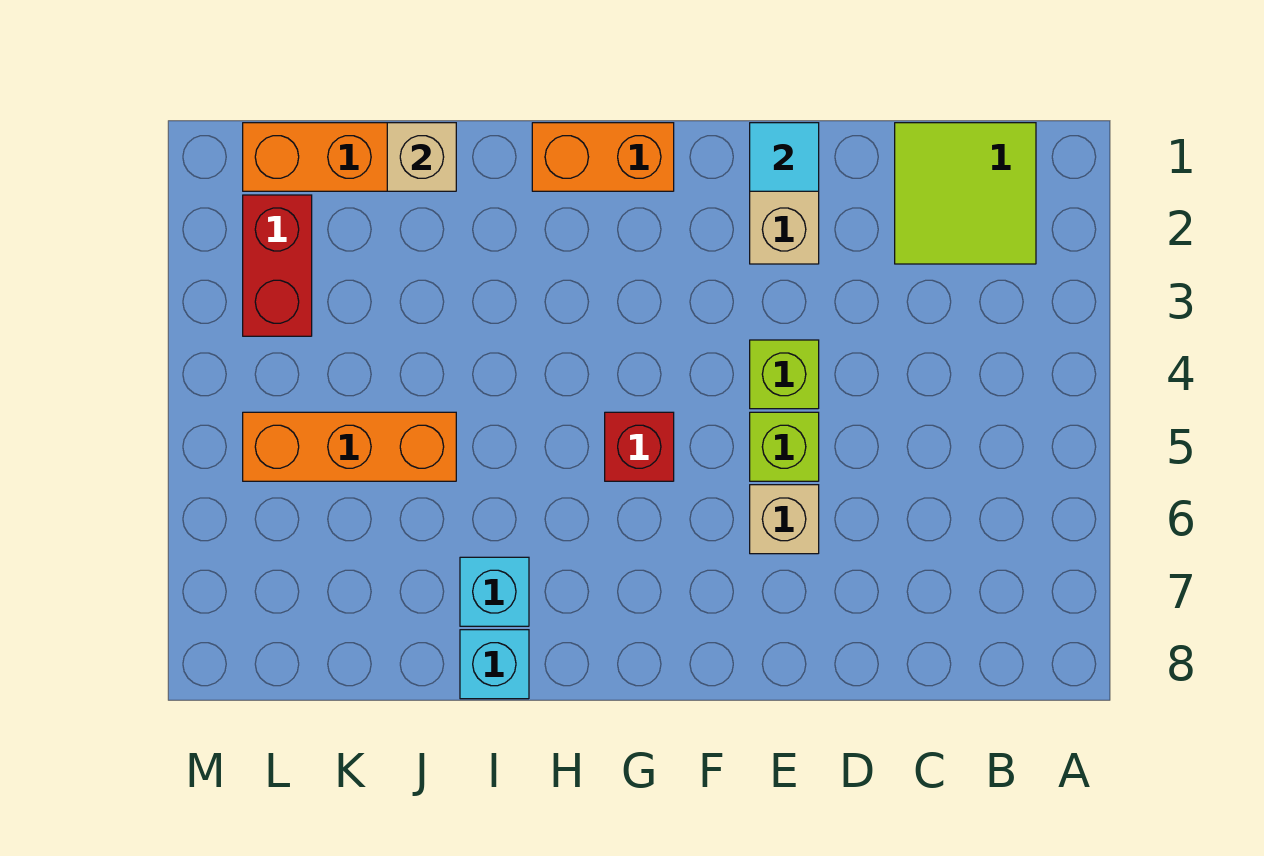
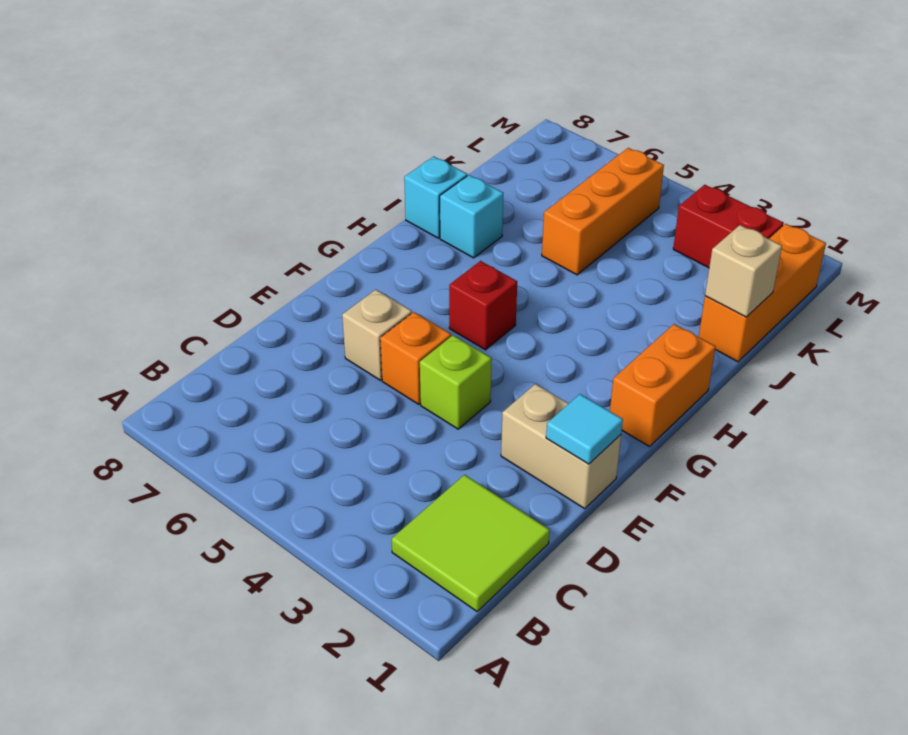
lime 1x1 brick [750,412,819,481] -> orange 1x1 brick [380,312,451,404]

